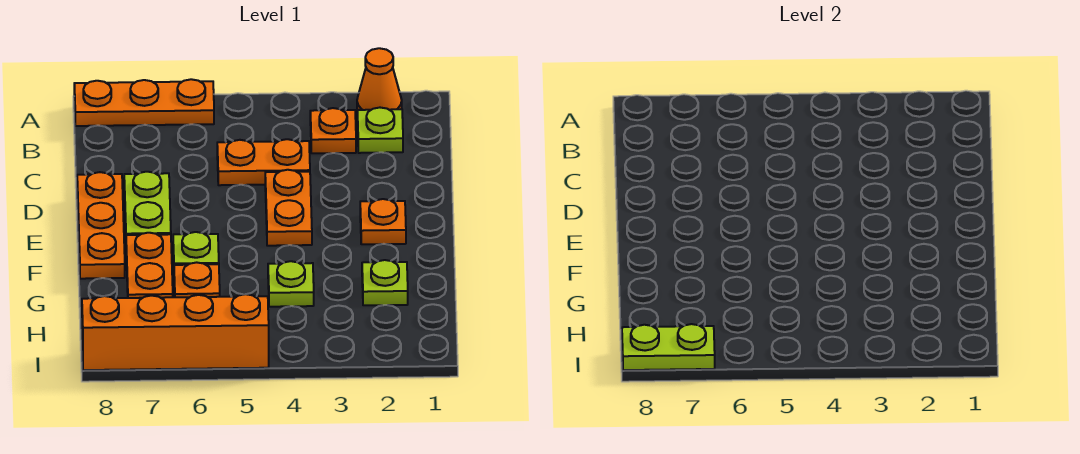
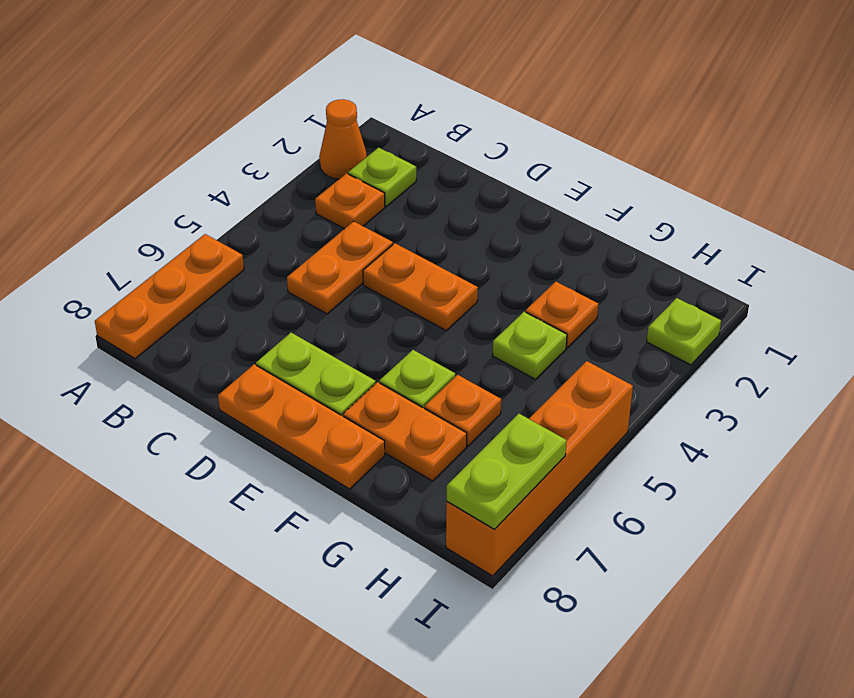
orange 1x1 plate [360,199,406,244] -> orange 1x1 plate moved to [526,282,598,348]
lime 1x1 plate [362,260,408,305] -> lime 1x1 plate moved to [646,298,721,365]

